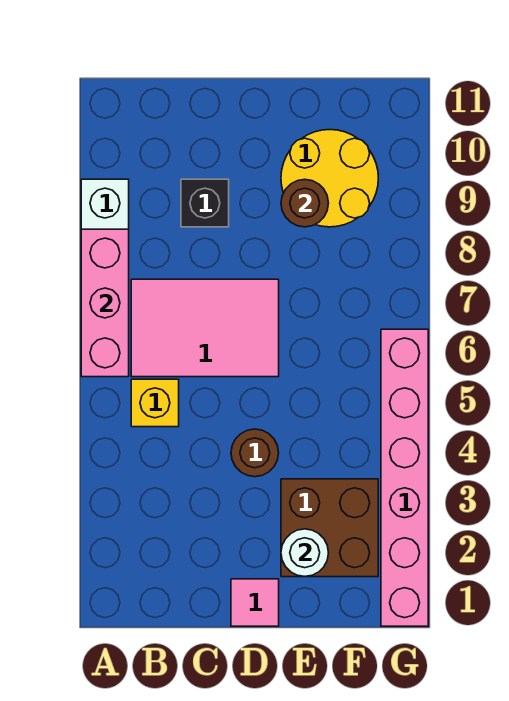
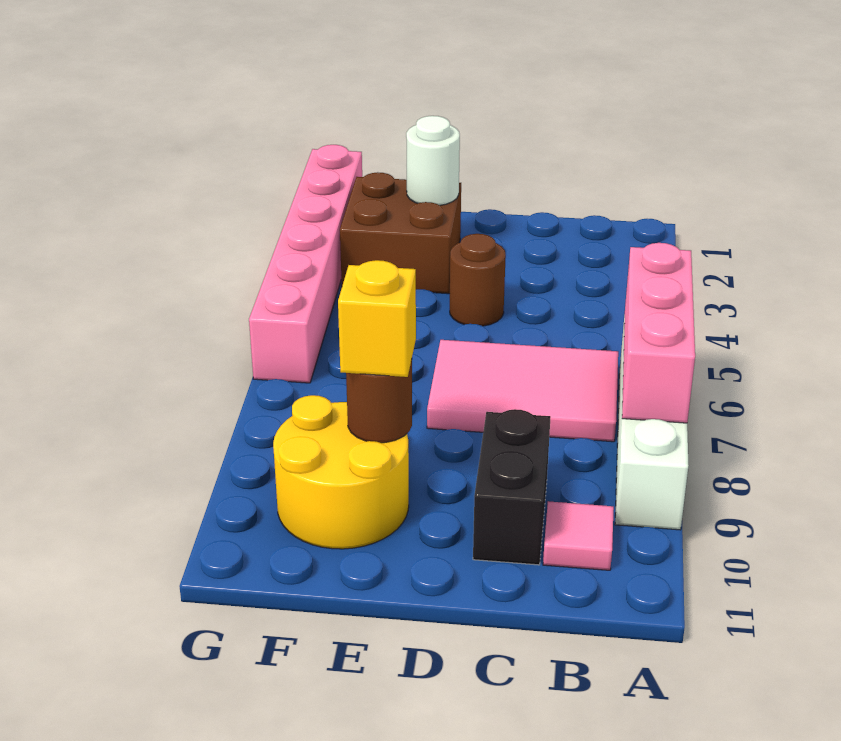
yellow 1x1 brick [131,379,179,427] -> yellow 1x1 brick moved to [338,260,416,377]
black 1x1 brick [181,179,229,227] -> black 1x2 brick [473,409,551,565]
pink 1x1 tile [231,579,279,626] -> pink 1x1 tile moved to [543,501,614,570]

